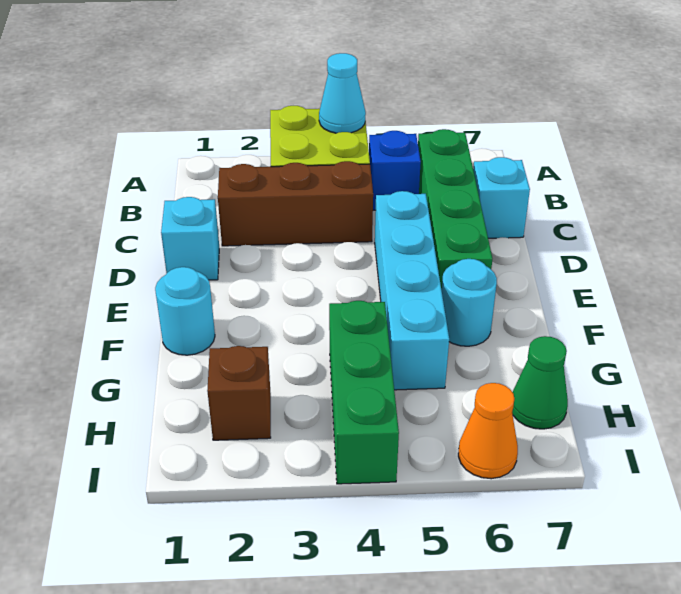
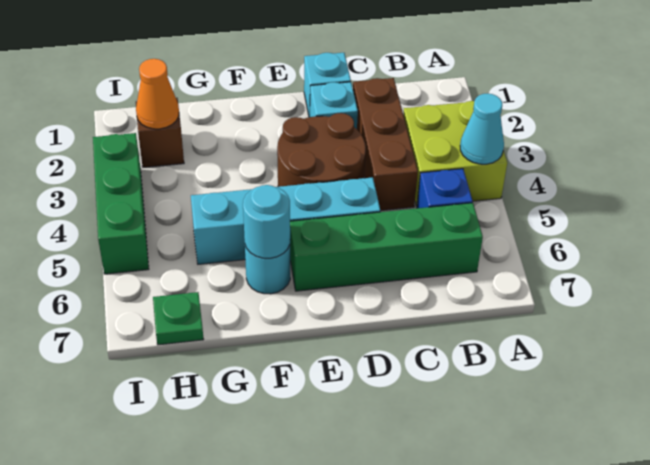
cyan 1x1 brick [473,157,530,238] -> cyan 1x1 brick moved to [310,82,358,129]
none -> brown 2x2 round brick [277,113,366,187]
cyan 1x1 round brick [155,267,215,355] -> cyan 1x1 round brick moved to [243,185,290,258]
green 1x3 brick [329,301,399,484] -> green 1x3 brick turned to [93,133,149,274]
green 1x1 cone [512,336,568,429] -> green 1x1 plate [153,292,204,345]
orange 1x1 cone [458,383,518,479] -> orange 1x1 cone moved to [136,59,179,129]

